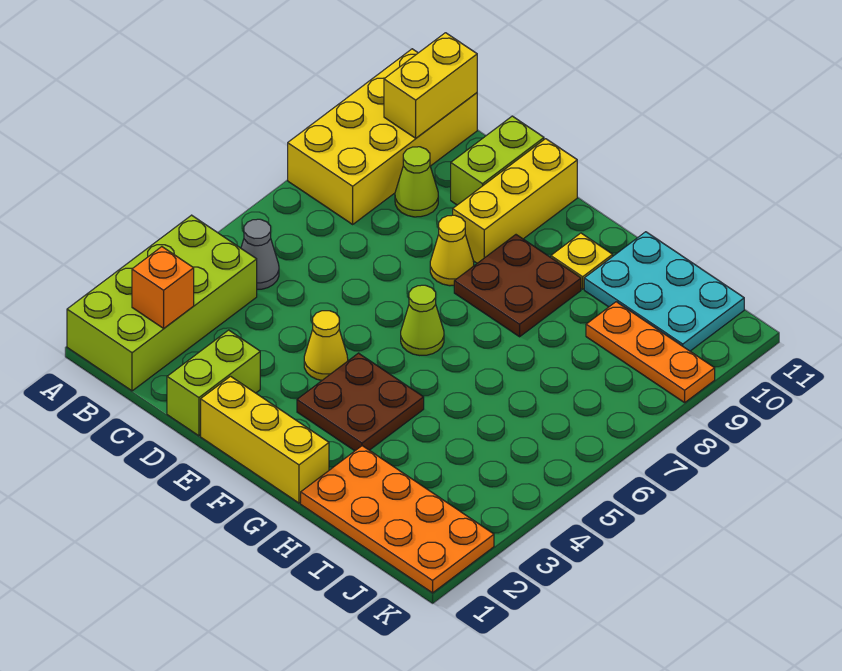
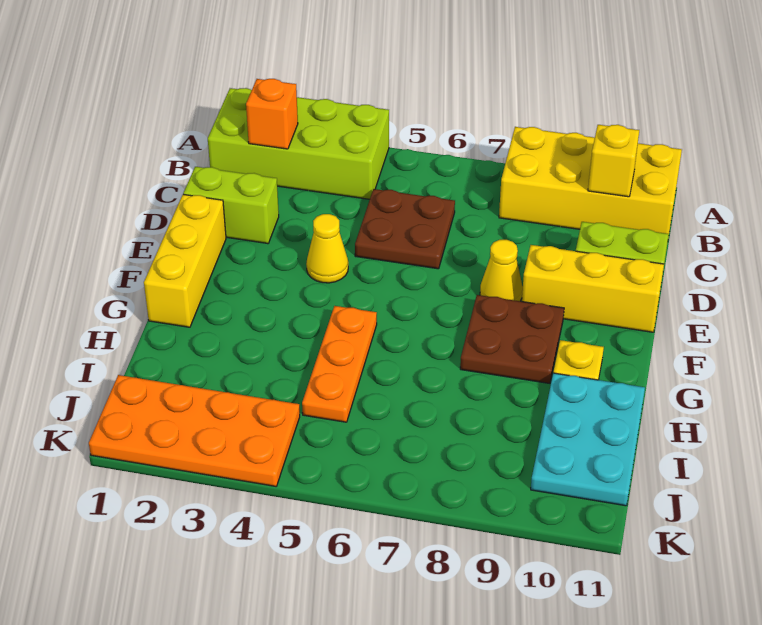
grey 1x1 cone [241,219,279,289] -> none
yellow 1x2 brick [384,33,477,138] -> yellow 1x1 brick [588,125,639,197]
lime 1x1 cone [395,147,438,217] -> none
brown 2x2 plate [297,353,424,451] -> brown 2x2 plate moved to [355,189,455,269]
lime 1x1 cone [401,285,444,355] -> none
orange 2x4 plate [301,446,494,593] -> orange 2x4 plate turned to [89,375,300,486]
orange 1x3 plate [586,302,715,403] -> orange 1x3 plate moved to [302,306,377,422]

